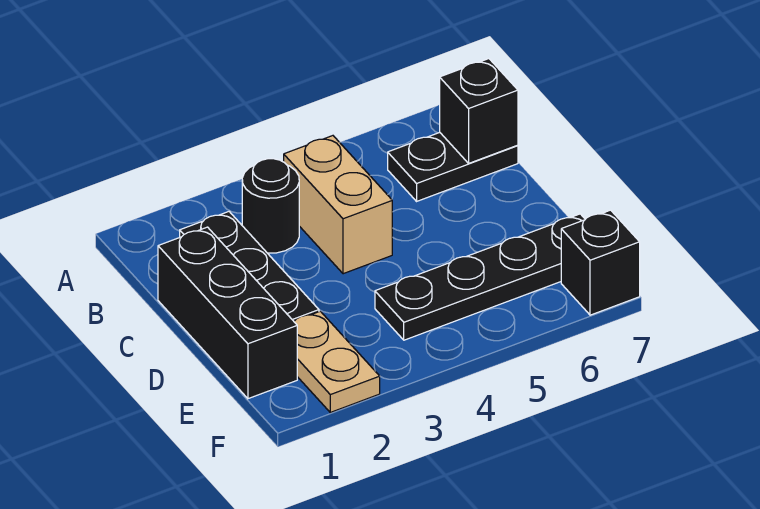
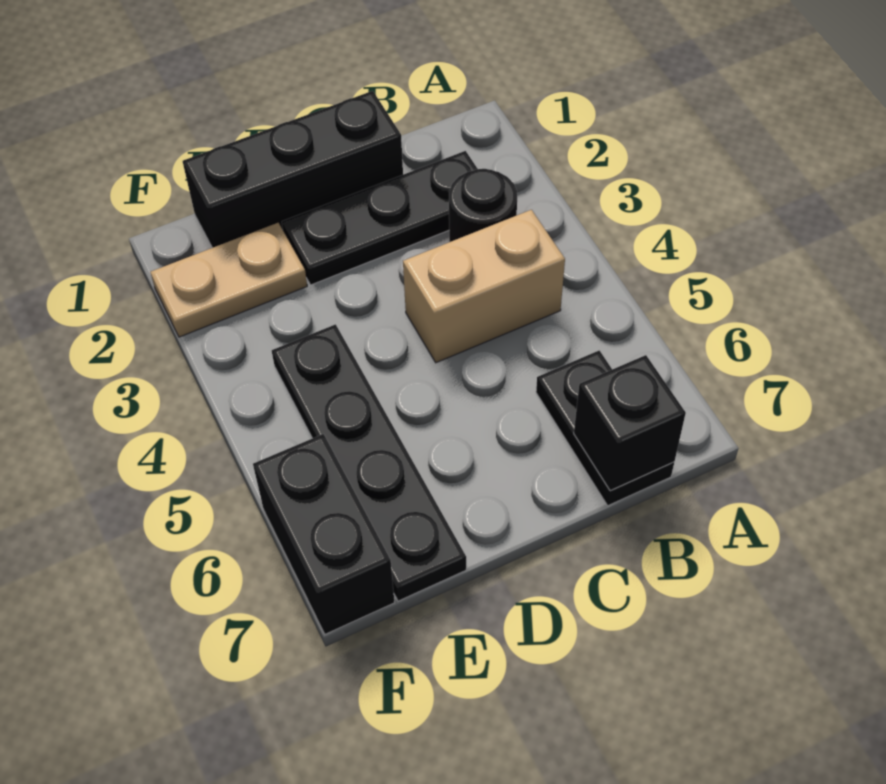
black 1x1 brick [561,210,640,315] -> black 1x2 brick [253,434,395,634]

